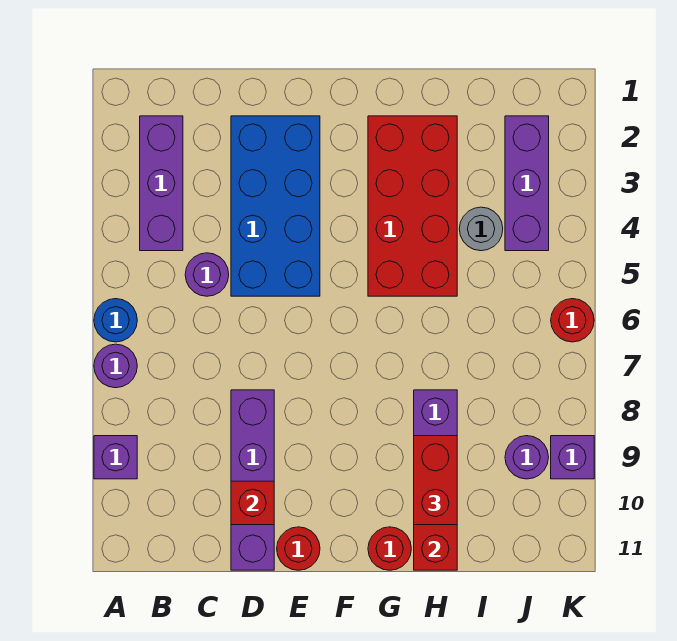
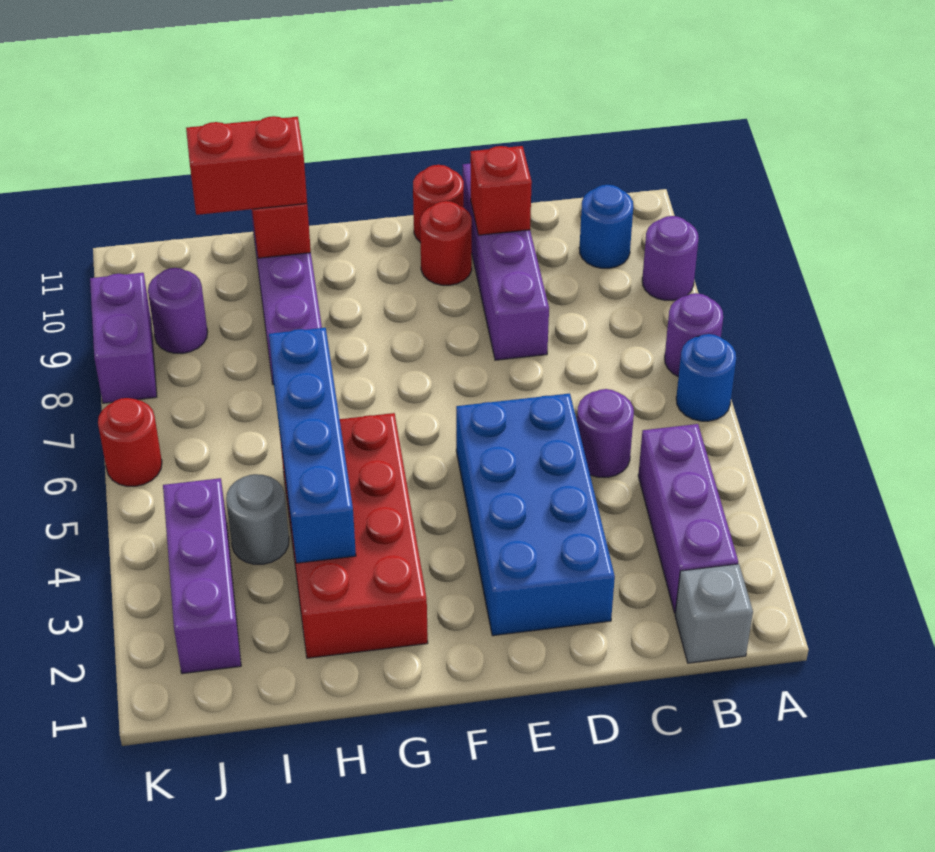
purple 1x1 brick [94,436,137,479] -> purple 1x1 round brick [642,216,699,301]
none -> grey 1x1 brick [675,564,753,663]
none -> blue 1x1 round brick [579,185,633,268]
red 1x1 round brick [368,527,411,570] -> red 1x1 round brick moved to [420,201,472,285]
none -> blue 1x4 brick [269,328,356,563]
red 1x2 brick [414,436,457,525] -> red 1x2 brick turned to [186,116,307,215]
purple 1x1 brick [551,436,594,479] -> purple 1x2 brick [90,273,157,403]

